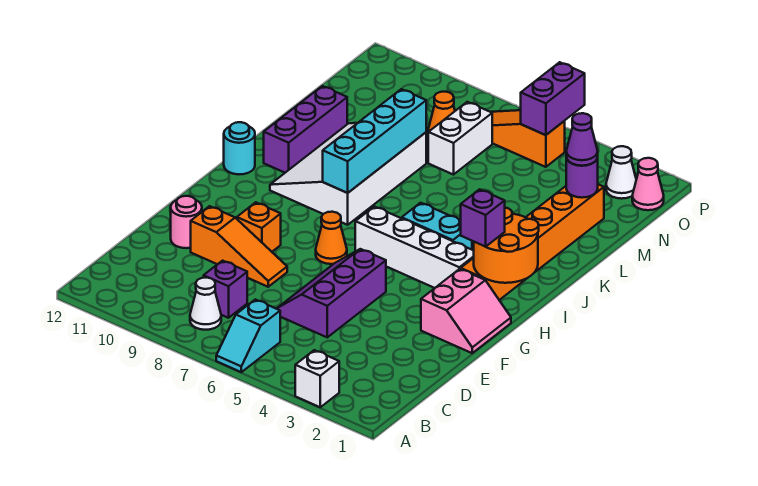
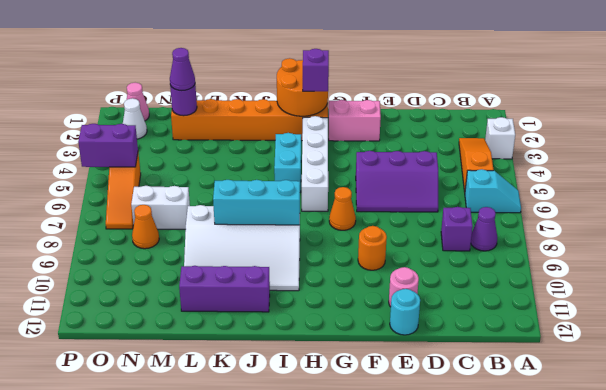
white 1x1 cone [190,278,221,330] -> purple 1x1 cone [471,207,498,251]
orange 1x3 slope [191,206,287,287] -> orange 1x3 slope moved to [459,138,494,192]
orange 1x1 brick [237,202,281,252] -> orange 1x1 round brick [358,226,387,270]
cyan 1x4 brick [323,89,426,193] -> cyan 1x3 brick [213,180,300,225]
cyan 1x1 round brick [224,122,255,174] -> cyan 1x1 round brick moved to [390,289,420,335]

